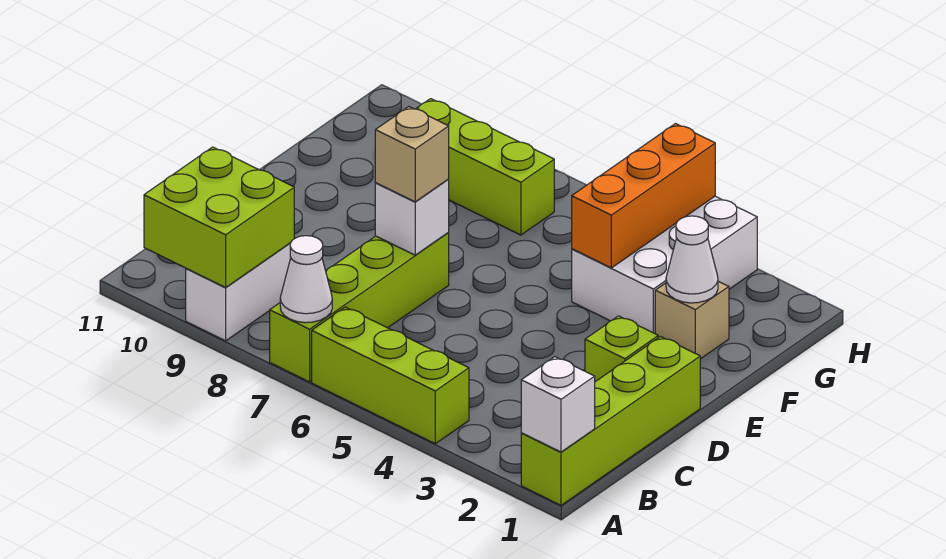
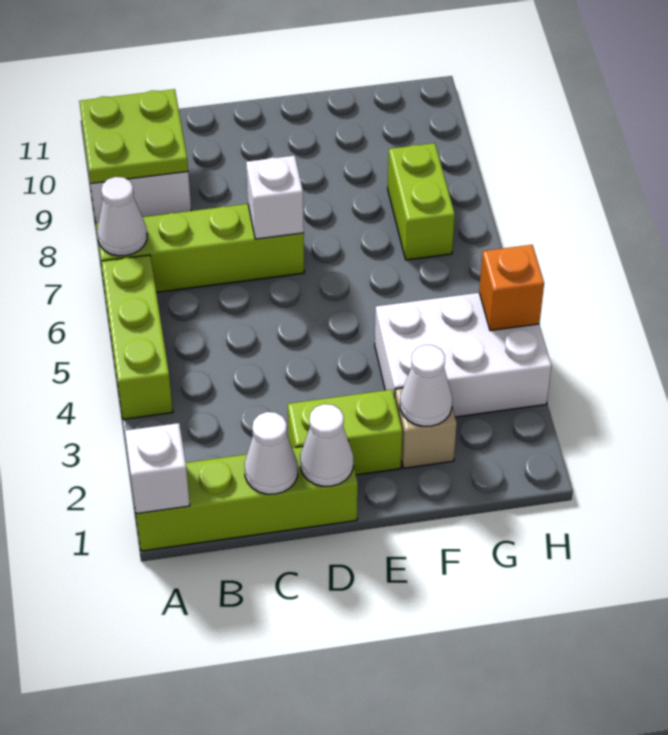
lime 2x2 brick [144,147,294,287] -> lime 2x2 plate [79,89,188,184]
none -> white 1x1 cone [245,412,298,494]
none -> white 1x1 cone [300,404,353,486]
lime 1x1 brick [585,316,658,382] -> lime 1x2 brick [288,390,402,475]
tan 1x1 brick [375,107,449,202] -> none
orange 1x3 brick [572,124,715,268] -> orange 1x1 brick [479,245,544,331]
lime 1x3 brick [416,99,554,235] -> lime 1x2 brick [388,143,455,260]

